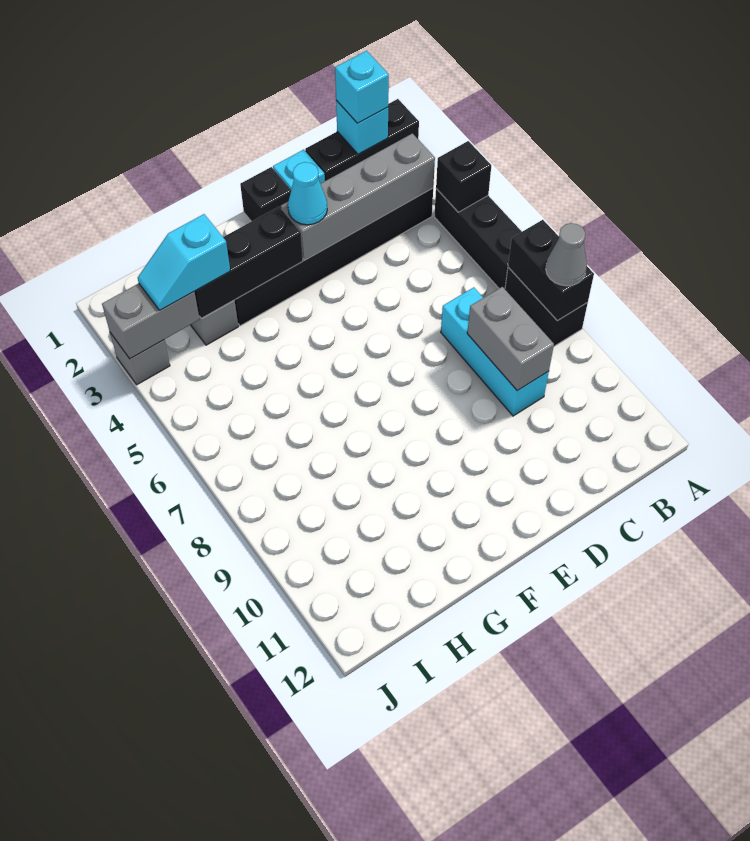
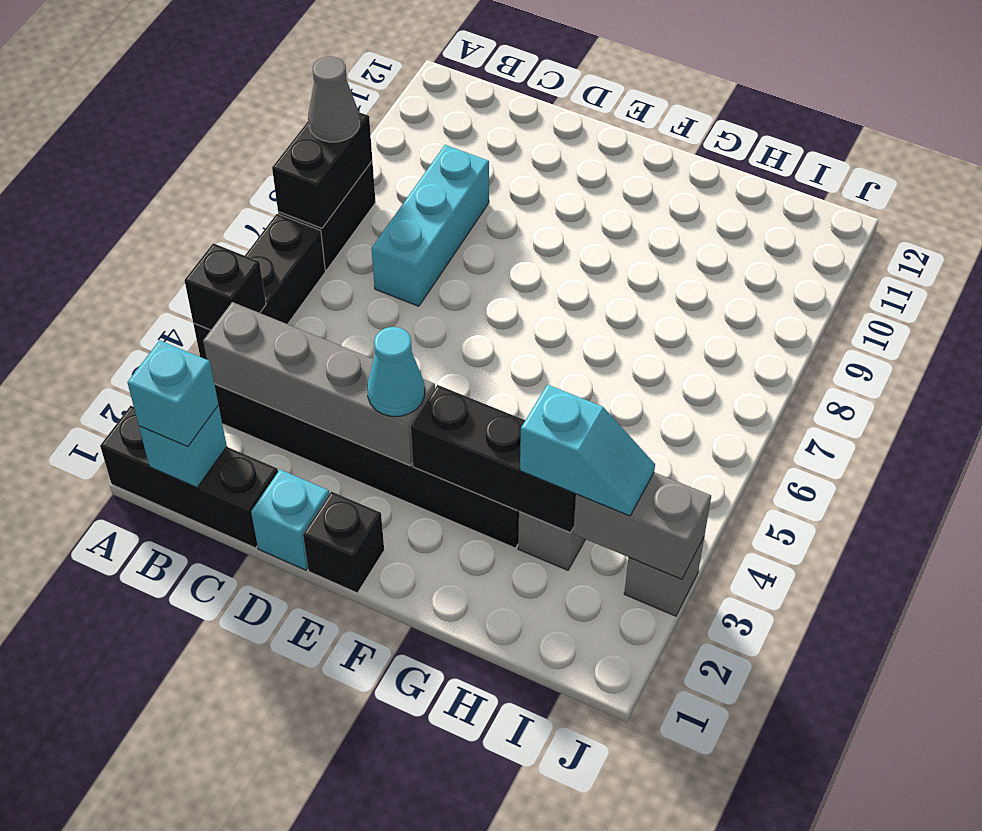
grey 1x2 brick [467,287,554,391] -> none

